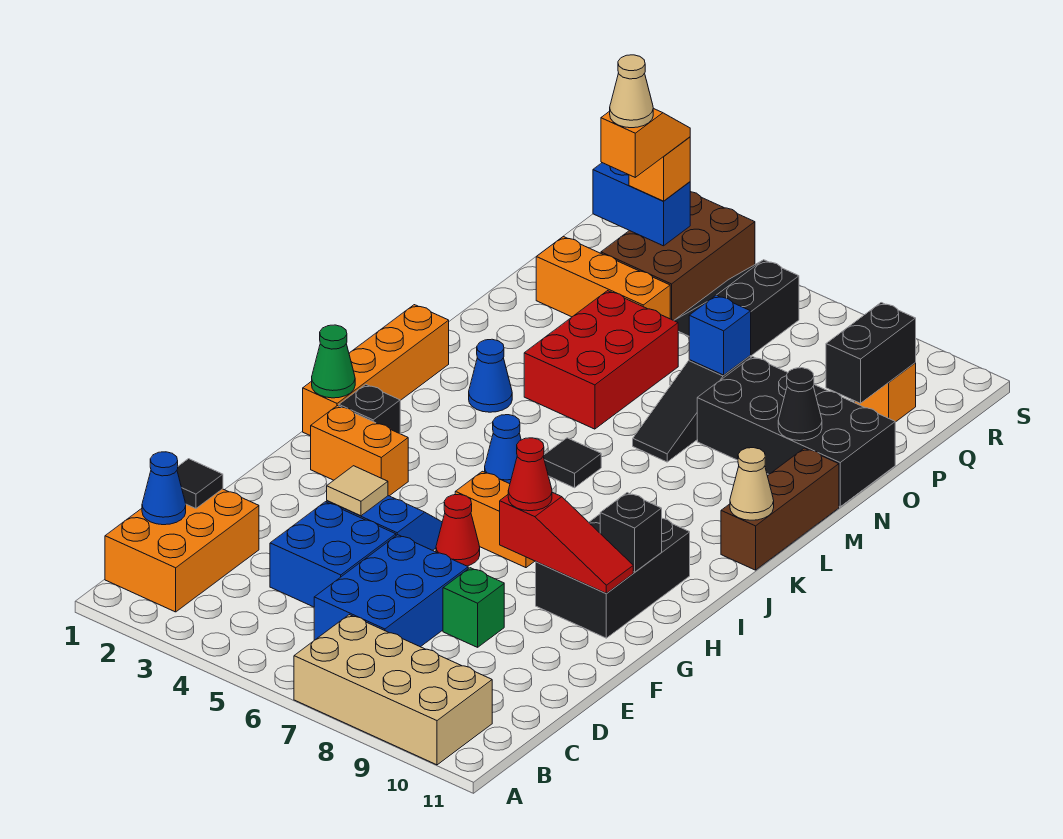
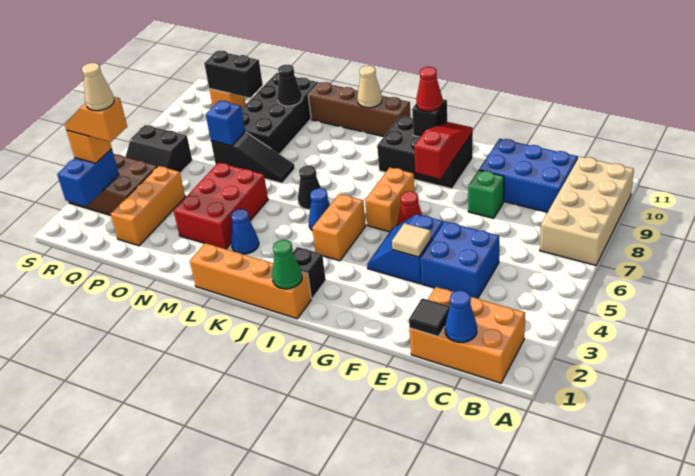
blue 2x3 brick [314,535,468,647] -> blue 2x3 brick moved to [479,139,578,212]
red 1x1 cone [508,438,552,511] -> red 1x1 cone moved to [416,67,443,112]
orange 1x2 brick [311,406,408,496] -> orange 1x2 brick moved to [312,194,366,261]
black 1x1 tile [543,438,601,488] -> black 1x1 cone [298,166,321,209]
brown 1x3 brick [721,448,839,570] -> brown 1x4 brick [308,82,411,137]
red 2x3 brick [524,291,678,429] -> red 2x3 brick turned to [174,162,268,249]

